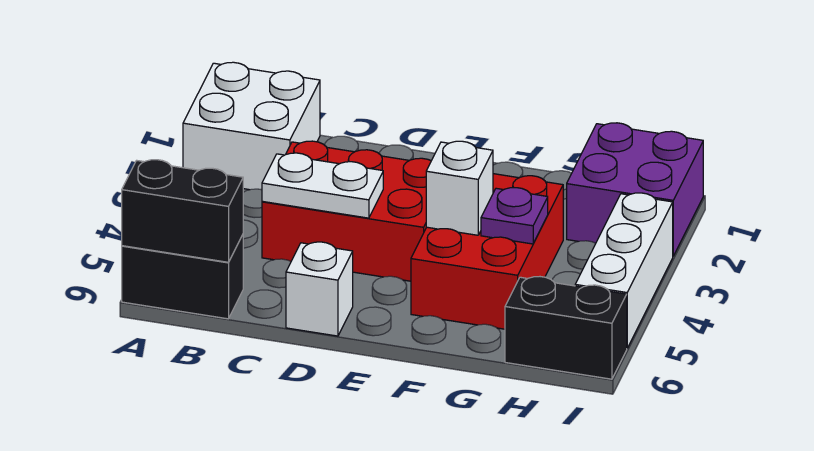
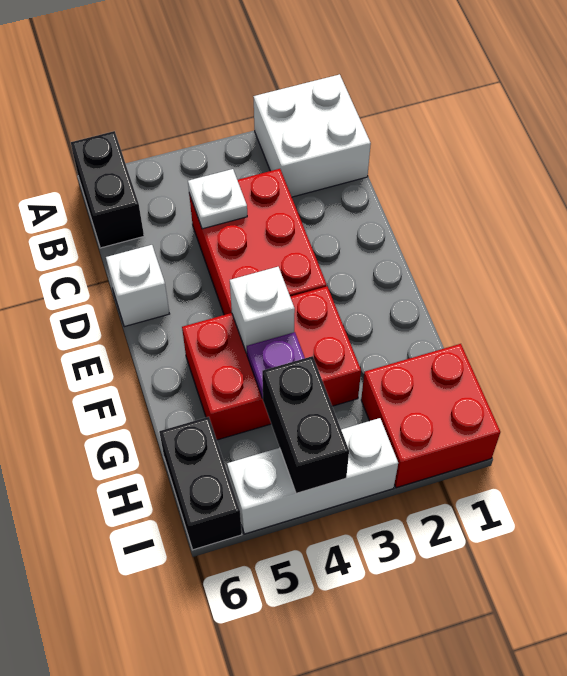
black 1x2 brick [122,160,243,262] -> black 1x2 brick moved to [262,356,349,494]
white 1x2 plate [262,153,383,218] -> white 1x1 plate [188,169,247,229]
purple 2x2 brick [567,123,703,256] -> red 2x2 brick [361,344,500,488]

